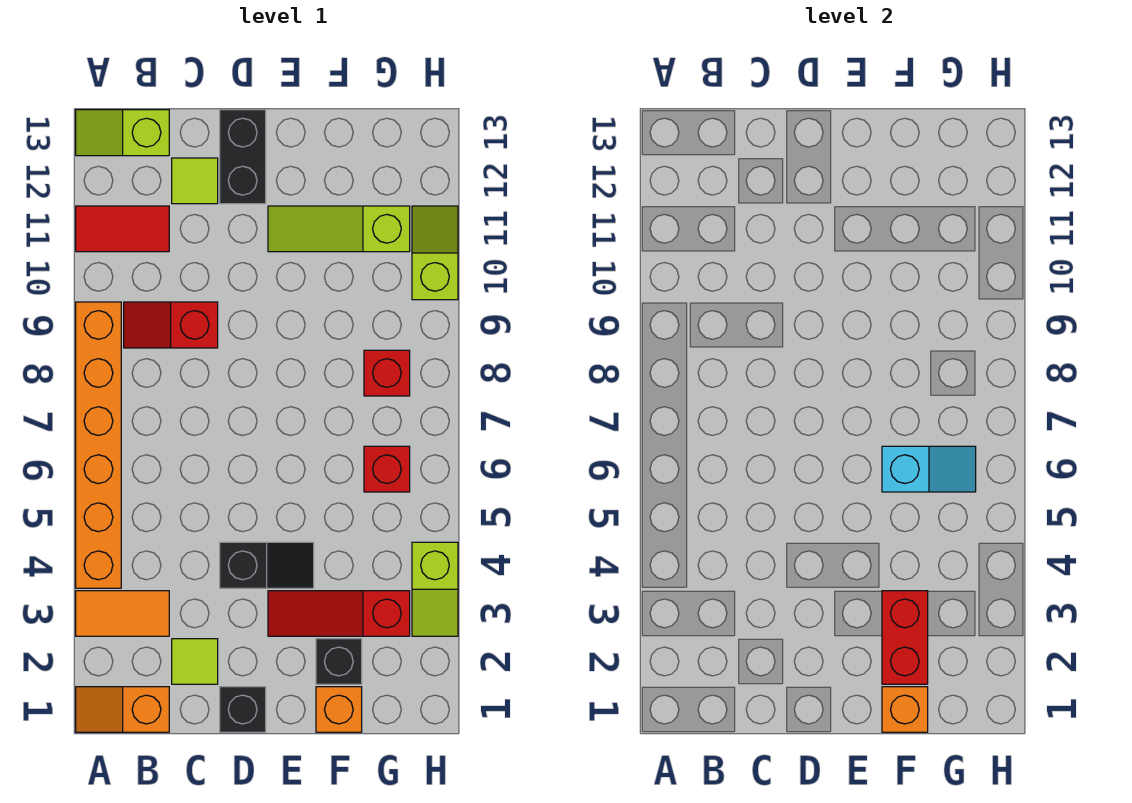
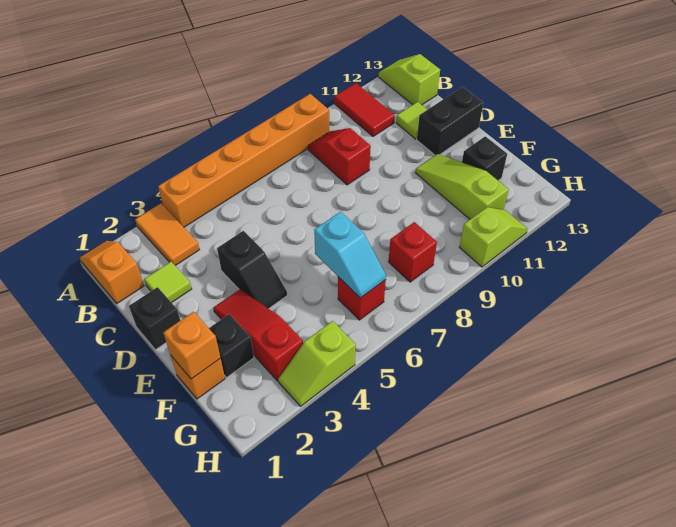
red 1x2 brick [882,591,928,684] -> none
none -> black 1x1 brick [462,136,507,180]

